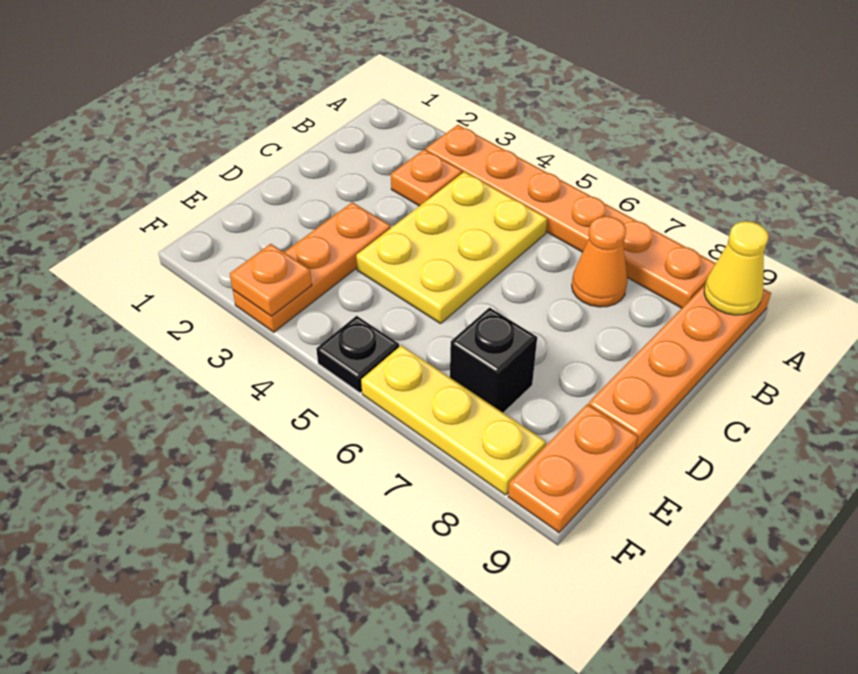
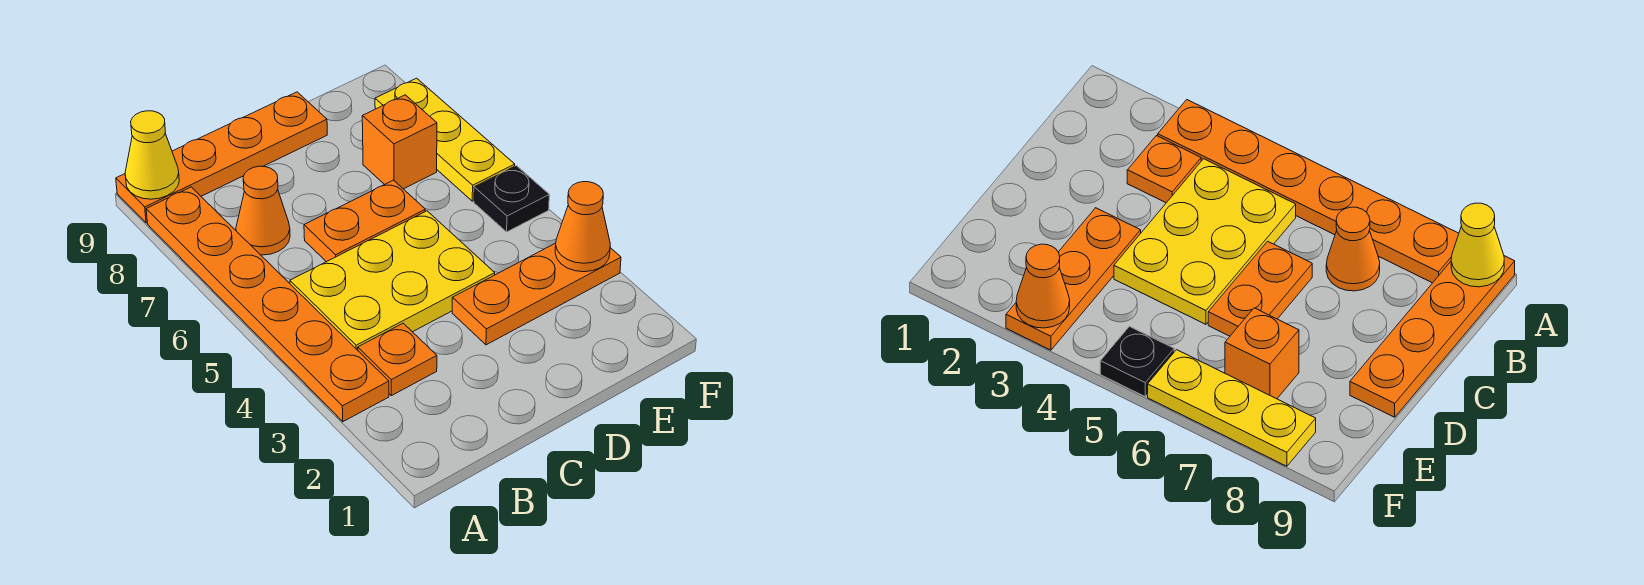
black 1x1 brick [450,308,537,413] -> orange 1x1 brick [362,95,437,189]
orange 1x2 plate [508,404,638,533] -> orange 1x2 plate moved to [304,180,425,262]
orange 1x1 plate [230,244,312,316] -> orange 1x1 cone [555,182,610,272]

